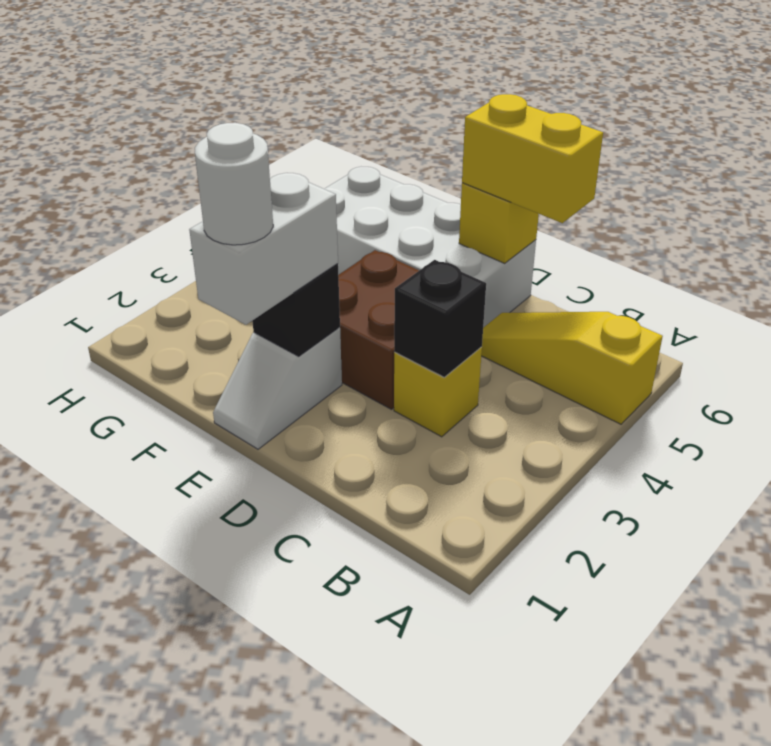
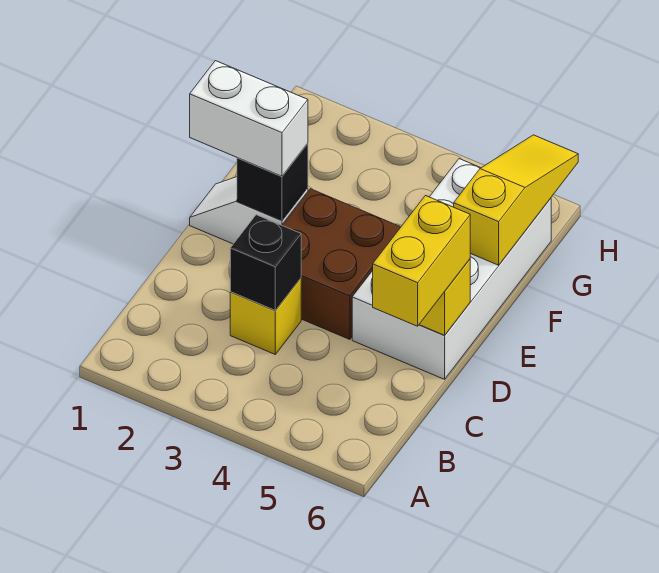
yellow 1x3 slope [481,312,663,424] -> yellow 1x3 slope moved to [454,135,578,265]
white 1x1 round brick [195,123,273,245] -> none

